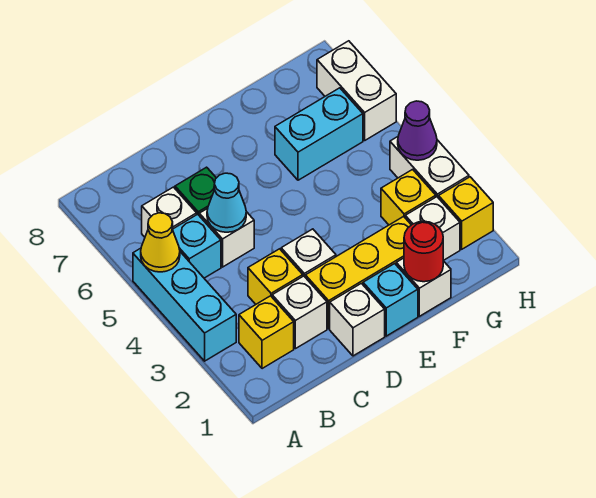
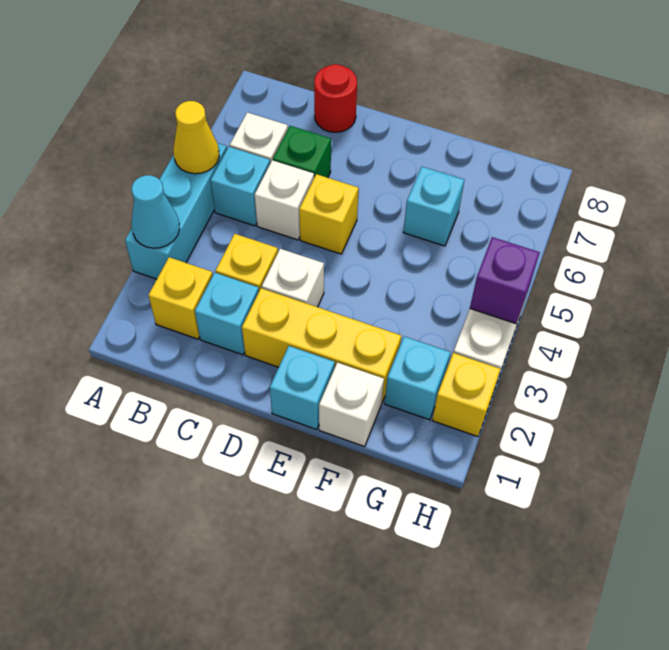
white 1x1 brick [272,276,327,349] -> cyan 1x1 brick [195,273,259,355]
cyan 1x1 cone [207,173,246,232] -> cyan 1x1 cone moved to [132,175,180,248]
white 1x1 brick [330,283,385,356] -> none
red 1x1 round brick [404,221,443,282] -> red 1x1 round brick moved to [314,64,357,132]
cyan 1x2 brick [275,88,363,180] -> cyan 1x1 brick [403,167,464,246]
white 1x1 brick [405,197,460,260] -> cyan 1x1 brick [384,336,451,420]
yellow 1x1 brick [381,169,436,225] -> yellow 1x1 brick moved to [299,174,359,254]
purple 1x1 cone [398,101,437,160] -> purple 1x1 brick [470,237,540,324]
white 1x2 brick [317,41,396,140] -> none

